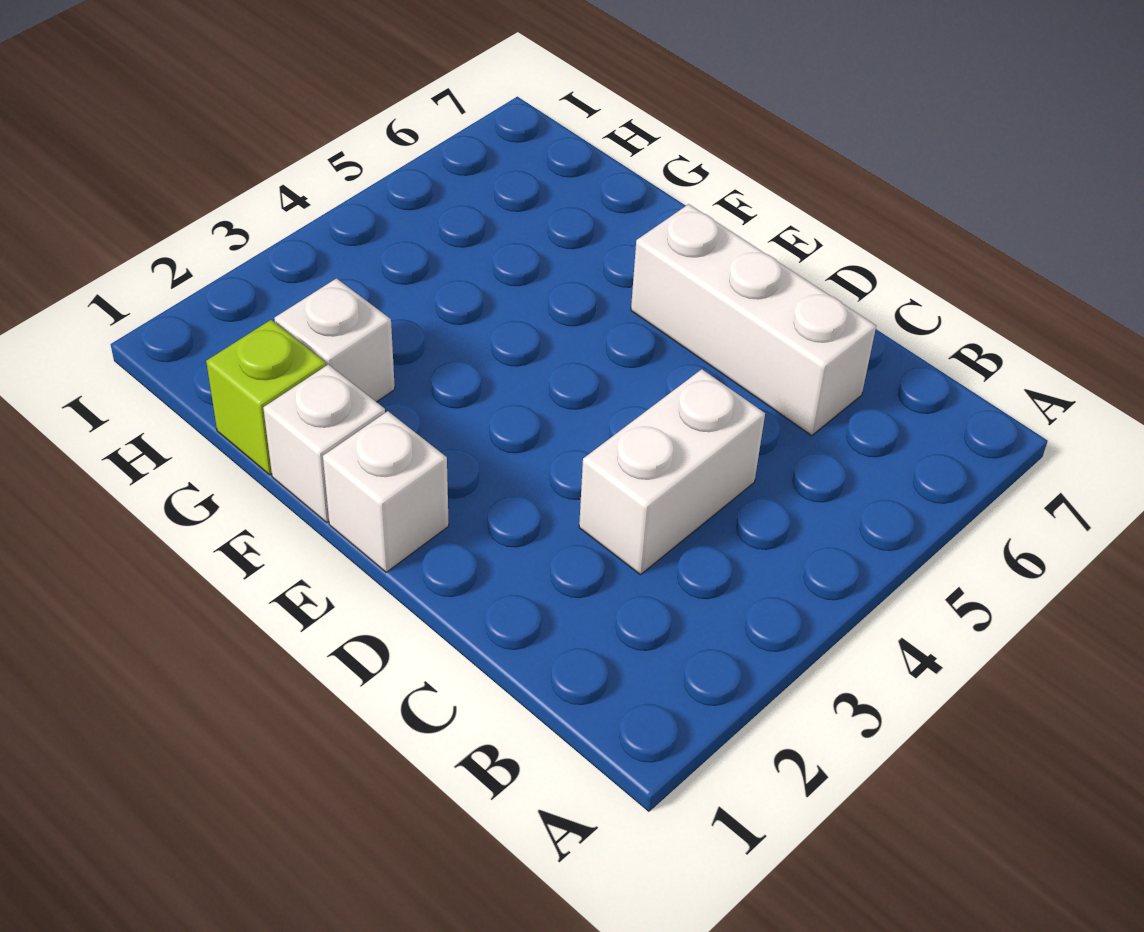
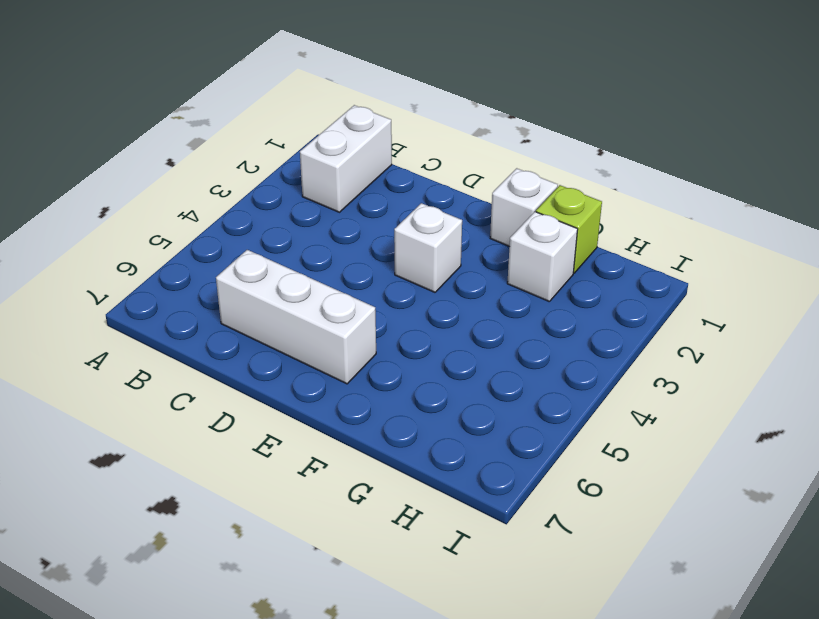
white 1x2 brick [579,369,765,575] -> white 1x2 brick moved to [300,105,392,212]
white 1x1 brick [323,411,449,572] -> white 1x1 brick moved to [394,203,462,292]

